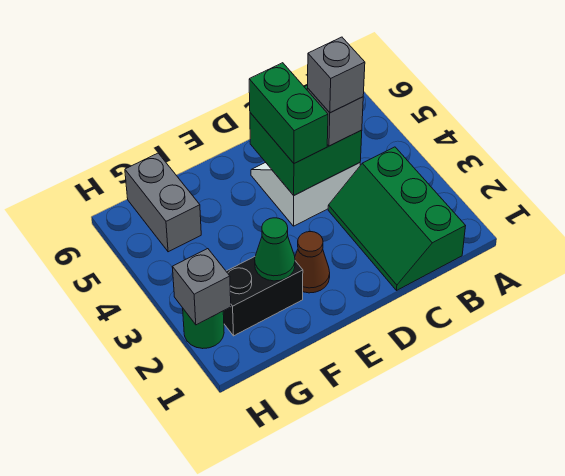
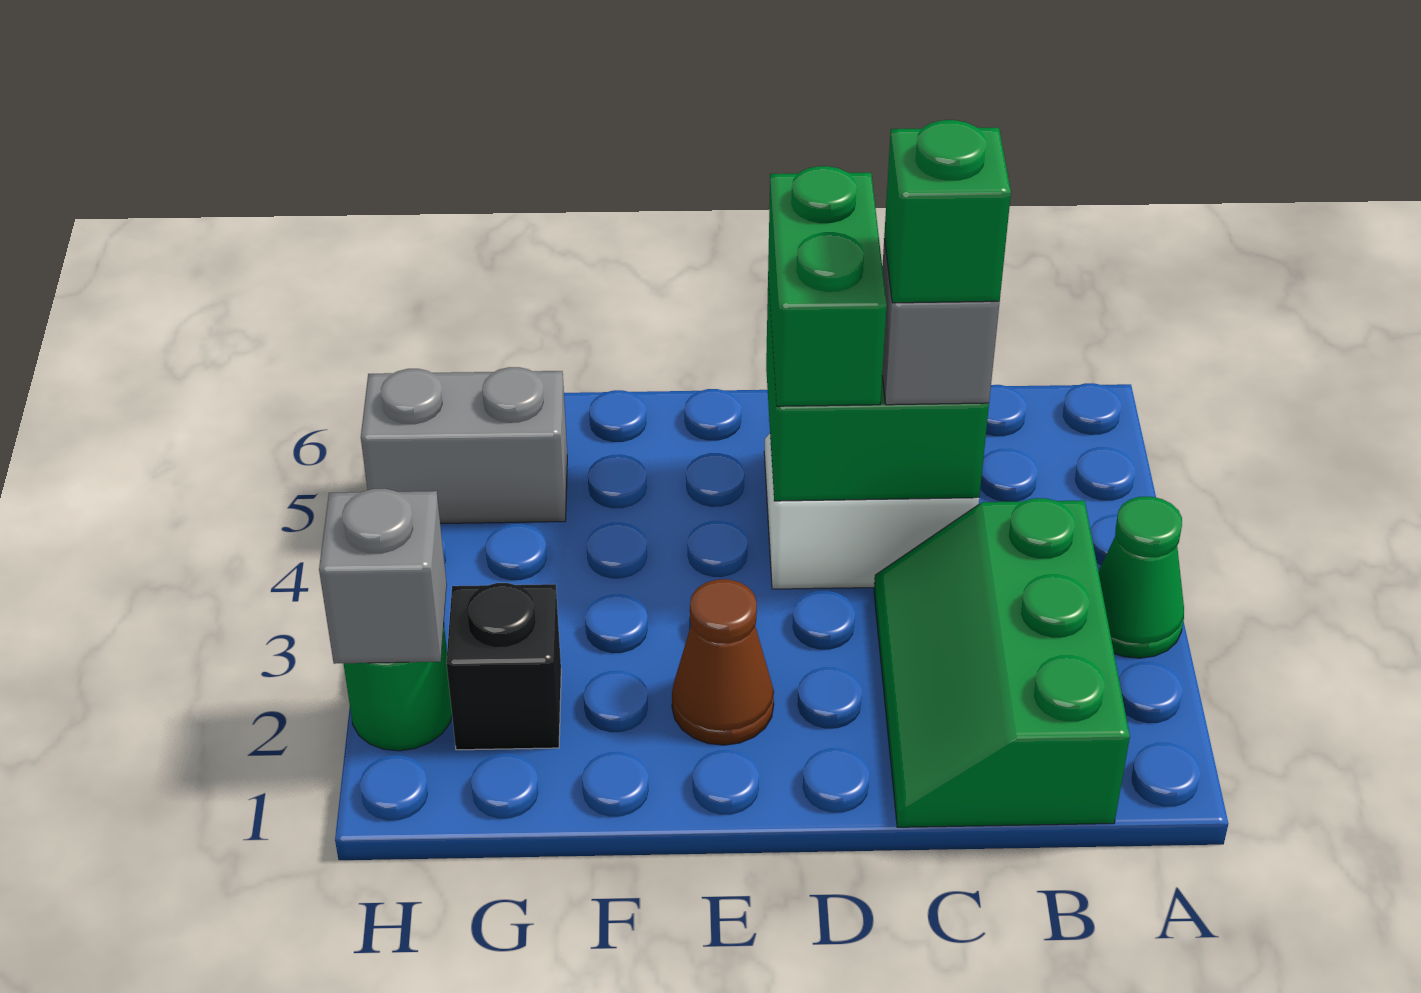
grey 1x1 brick [308,37,365,113] -> green 1x1 brick [884,120,1011,303]
black 1x2 brick [223,257,303,336] -> black 1x1 brick [446,583,561,750]
green 1x1 cone [255,218,295,281] -> green 1x1 cone moved to [1098,497,1184,658]
grey 1x2 brick [125,153,201,252] -> grey 1x2 brick turned to [361,367,567,524]

